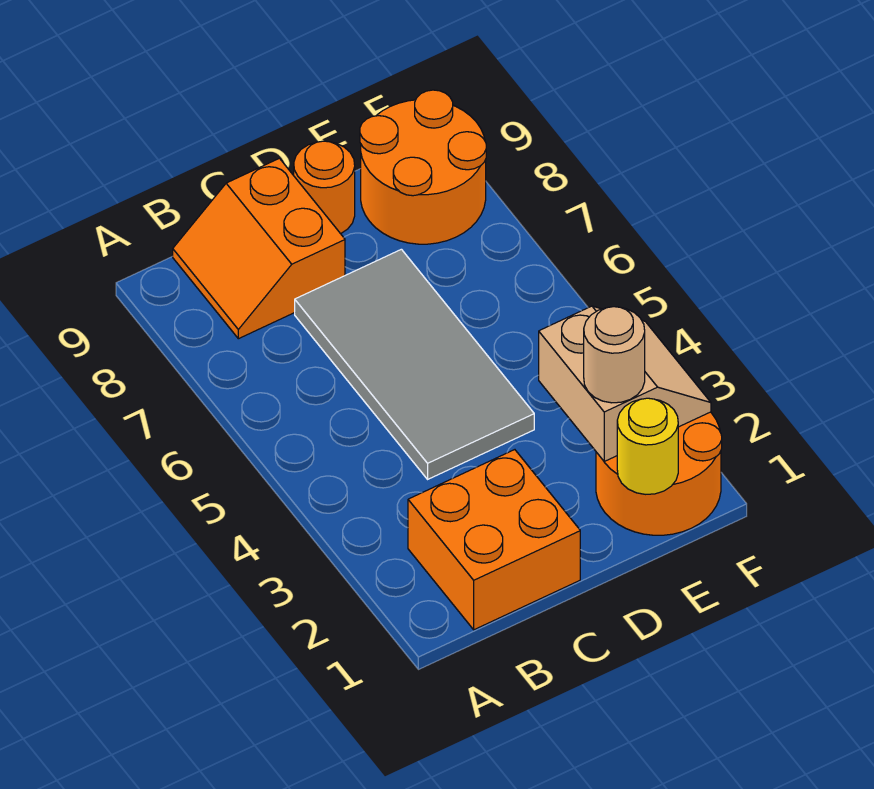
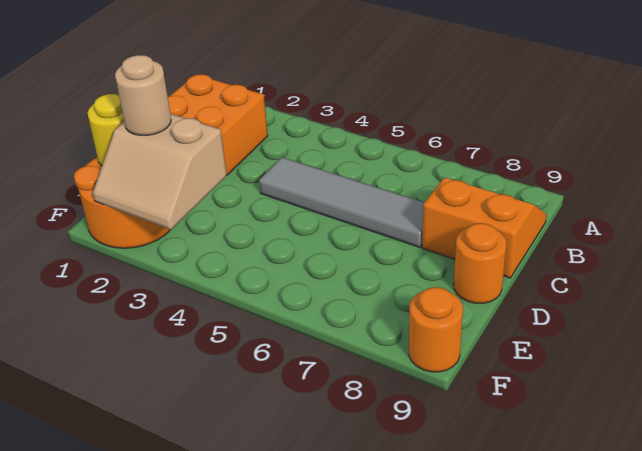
grey 2x4 tile [295,249,534,479] -> grey 1x4 tile [259,157,424,247]
orange 2x2 round brick [360,90,486,244] -> orange 1x1 round brick [409,287,463,372]

